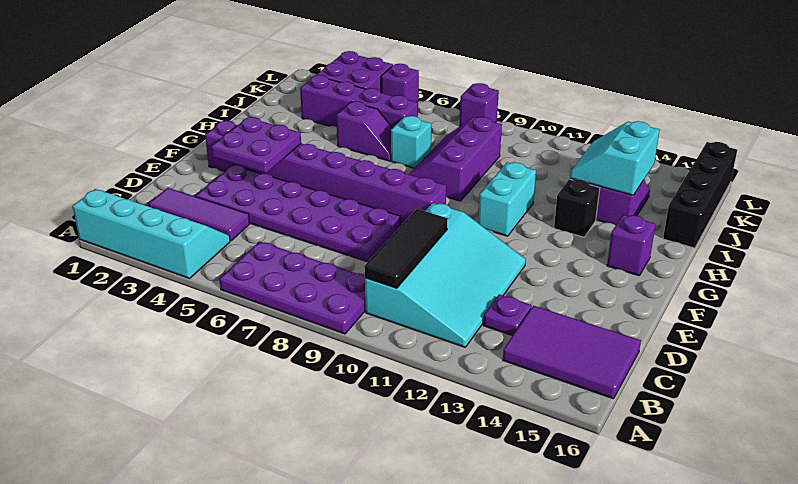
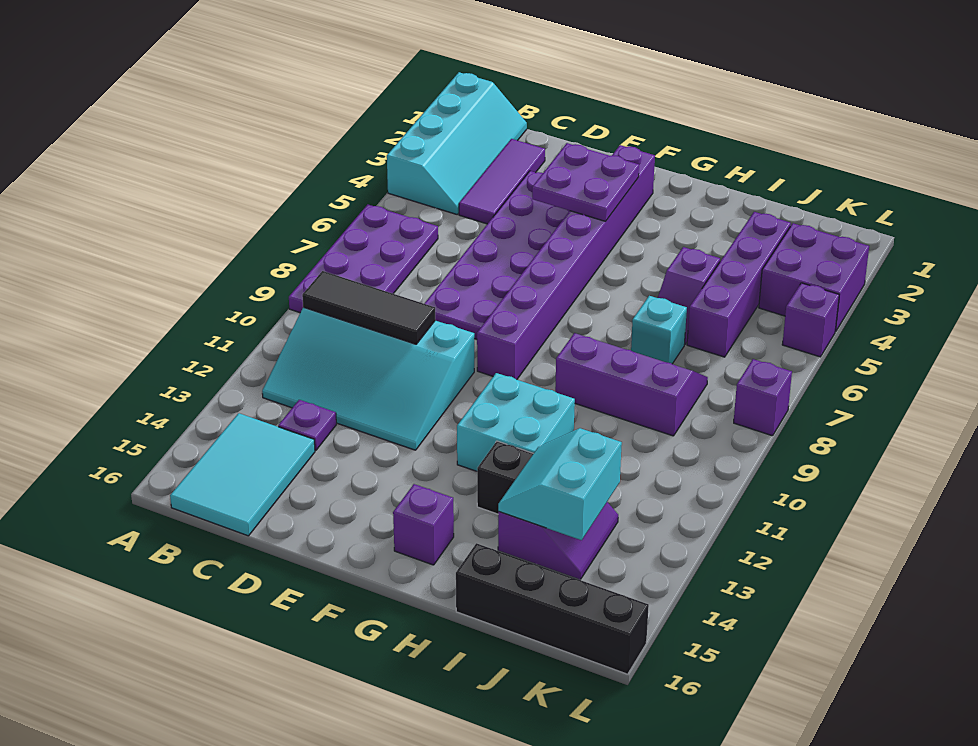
purple 2x3 tile [503,306,641,399] -> cyan 2x3 tile [170,413,315,536]
cyan 1x2 brick [478,162,536,236] -> cyan 2x2 brick [457,373,575,471]
cyan 2x2 slope [570,121,660,195] -> cyan 2x2 slope turned to [498,428,622,540]

